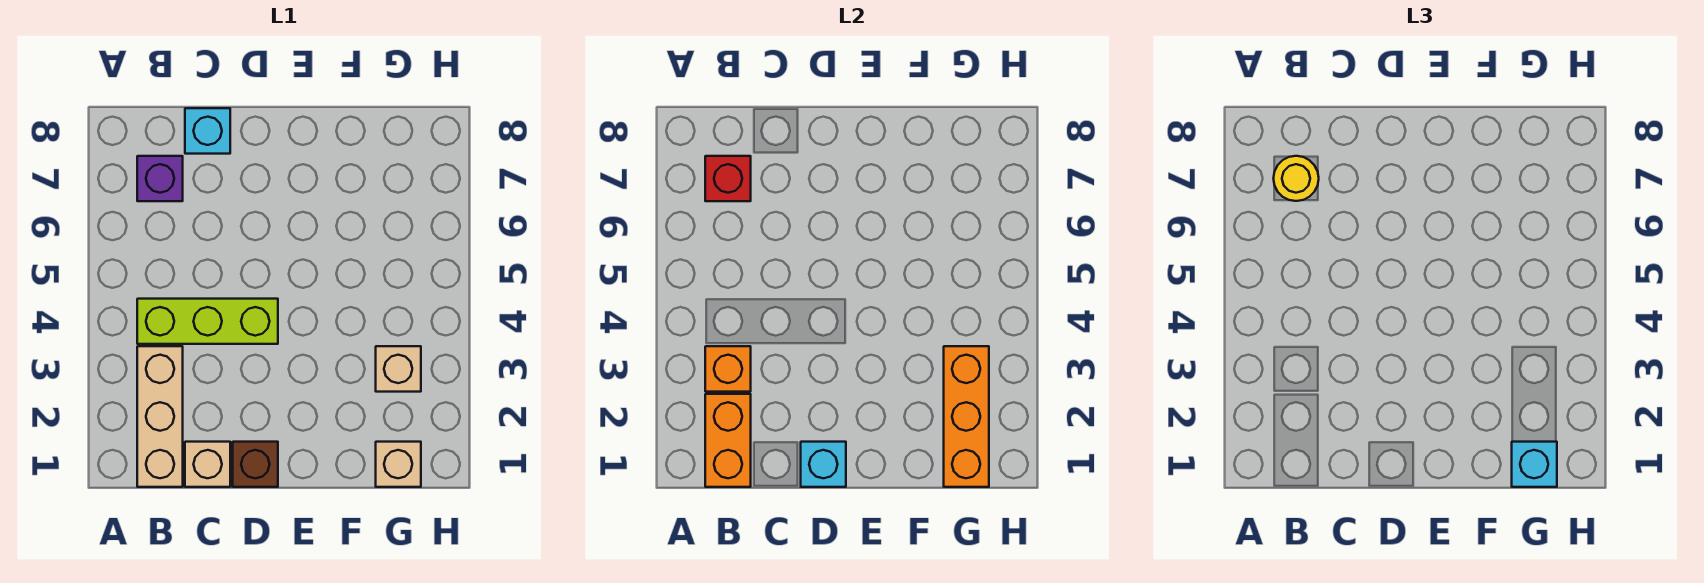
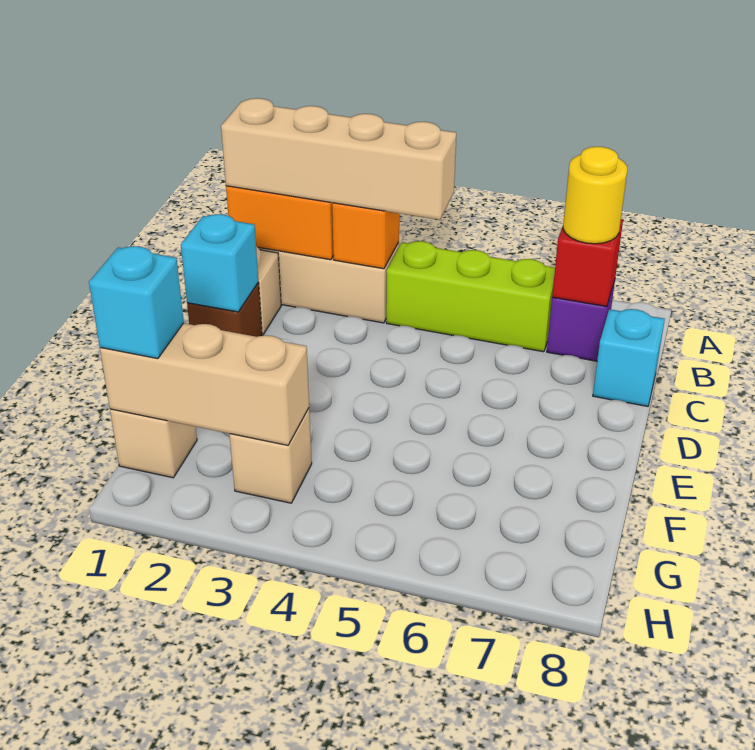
none -> tan 1x4 brick [221,98,456,220]
lime 1x3 brick [137,299,278,344] -> lime 1x3 brick turned to [386,241,555,352]
orange 1x3 brick [944,346,989,487] -> tan 1x3 brick [100,323,309,445]

